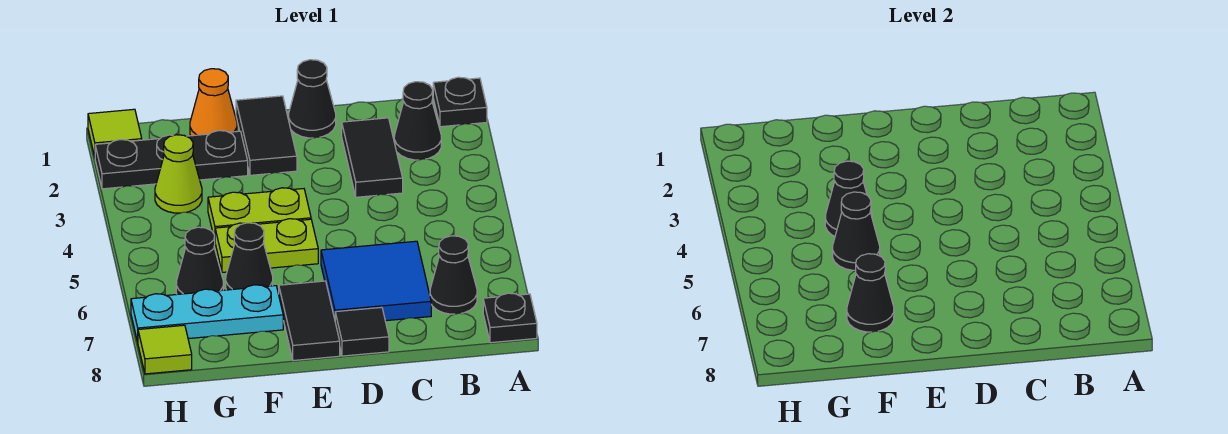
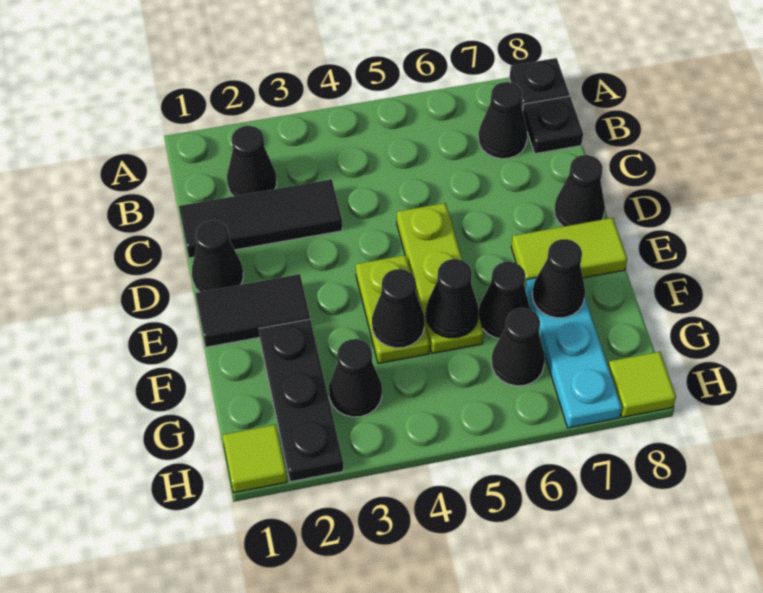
black 1x1 plate [433,77,487,127] -> black 1x1 plate moved to [523,96,583,154]
black 1x2 tile [342,118,403,197] -> black 1x3 tile [179,179,342,258]
blue 2x2 tile [321,241,431,321] -> none
black 1x1 tile [335,307,389,356] -> black 1x1 cone [554,155,605,227]
lime 1x2 plate [215,219,318,272] -> lime 1x3 plate [397,203,484,353]
black 1x2 tile [279,281,340,361] -> lime 1x2 tile [511,218,627,287]
orange 1x1 cone [190,69,237,136] -> none
lime 1x1 cone [155,135,202,213] -> black 1x1 cone [329,339,382,417]

